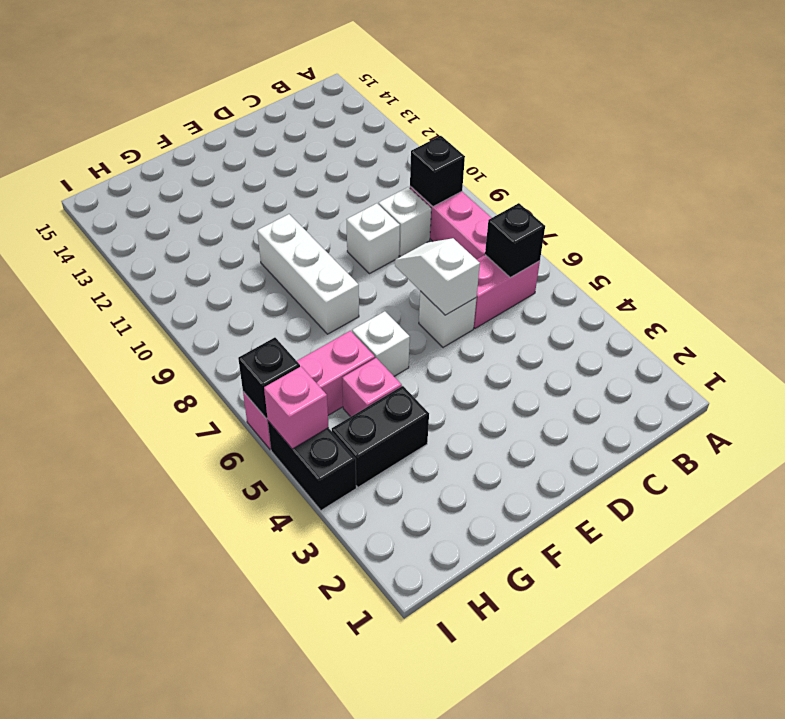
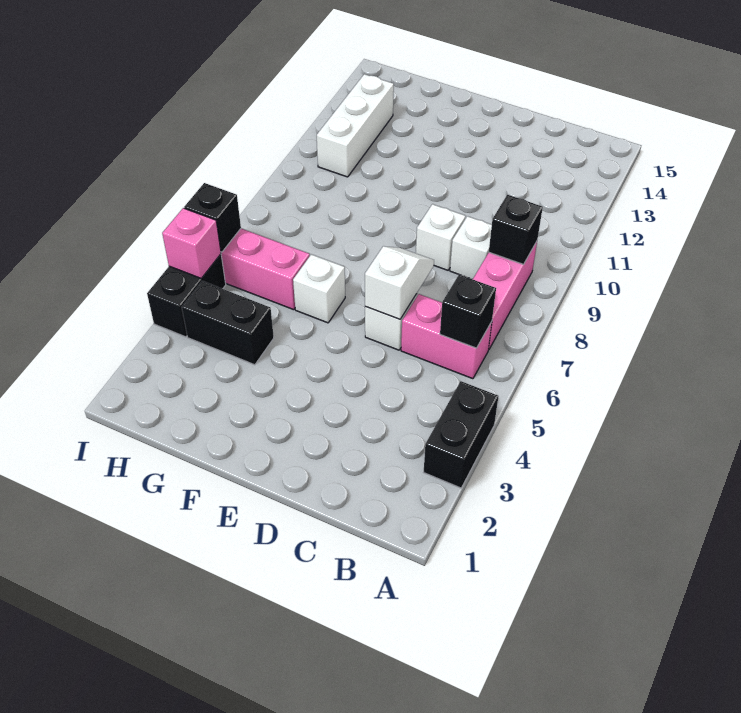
none -> black 1x2 brick [424,381,498,488]
white 1x3 brick [257,214,359,334] -> white 1x3 brick moved to [317,74,394,177]
pink 1x1 brick [342,358,402,417] -> none

